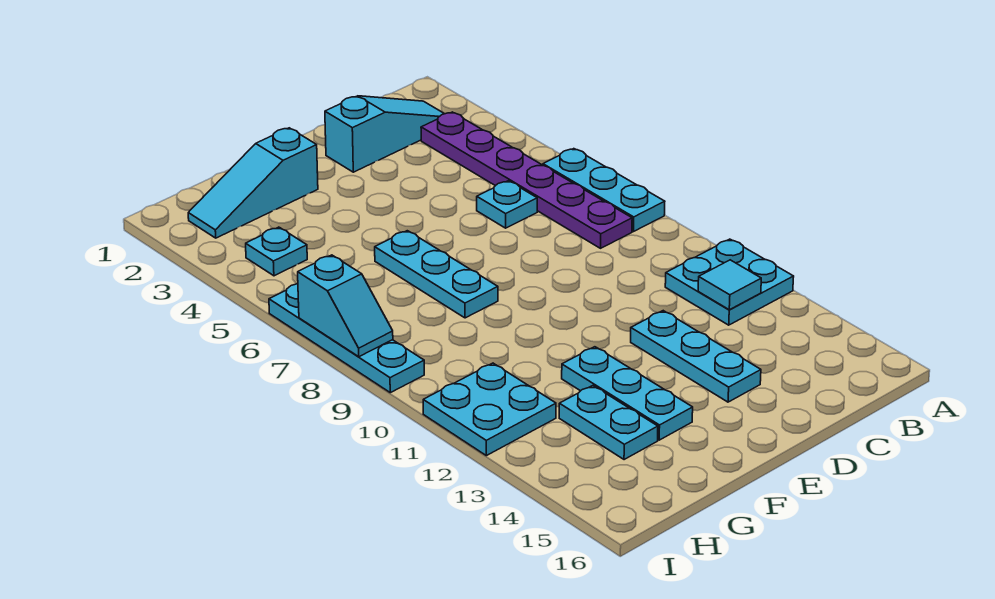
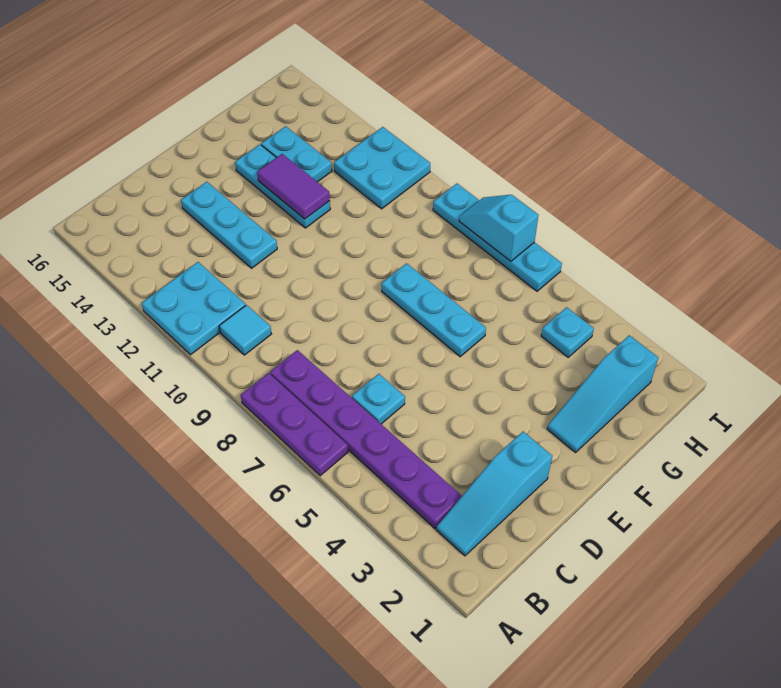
cyan 1x3 plate [543,149,665,232] -> purple 1x3 plate [241,373,348,476]
cyan 1x1 tile [698,260,761,310] -> cyan 1x1 tile moved to [219,305,271,355]
cyan 1x3 slope [188,128,318,238] -> cyan 1x3 slope turned to [547,335,658,452]
none -> purple 1x2 tile [257,154,330,219]

